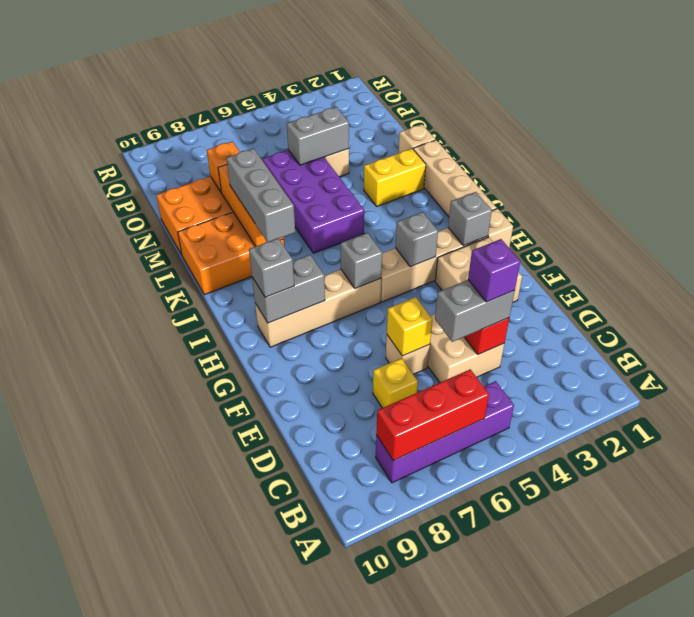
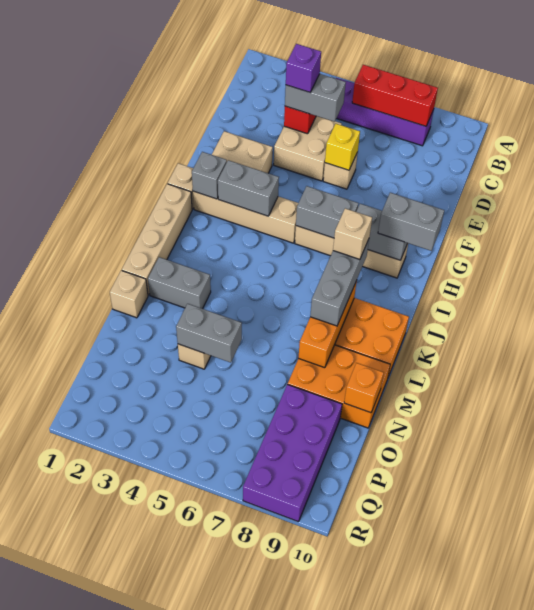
yellow 1x1 brick [373,358,418,408] -> none
grey 1x1 brick [395,212,438,267] -> grey 1x2 brick [218,160,279,216]
grey 1x1 brick [341,233,382,289] -> grey 1x2 brick [296,186,358,238]
grey 1x1 brick [249,238,294,297] -> grey 1x2 brick [378,193,444,251]
none -> tan 1x1 brick [333,208,372,259]
purple 2x4 brick [263,150,364,253] -> purple 2x4 brick moved to [243,384,342,522]
yellow 1x2 brick [364,149,426,206] -> grey 1x2 brick [148,257,211,309]
orange 1x1 brick [207,141,239,192] -> orange 1x1 brick moved to [344,363,384,413]

